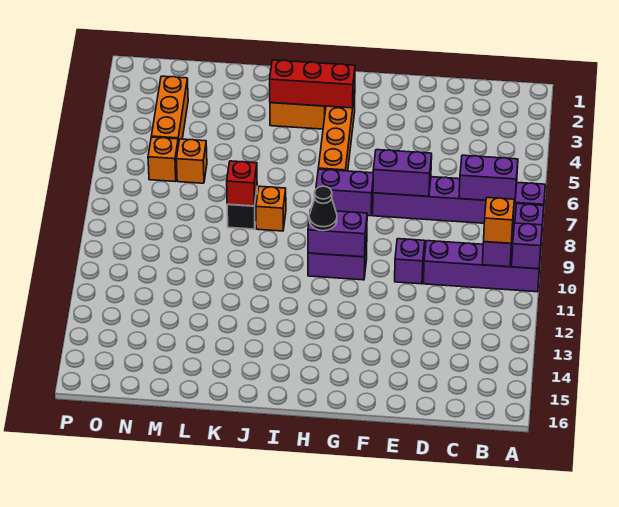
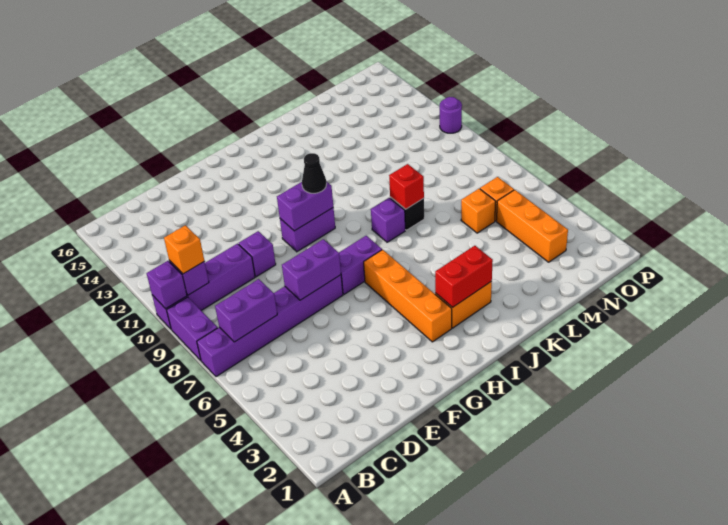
red 1x3 brick [270,60,355,108] -> red 1x2 brick [435,246,493,307]
orange 1x1 brick [256,186,286,231] -> purple 1x1 brick [371,198,405,242]
none -> purple 1x1 round brick [440,97,462,133]

